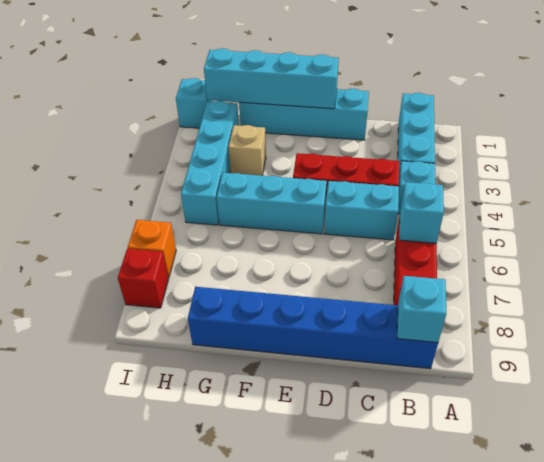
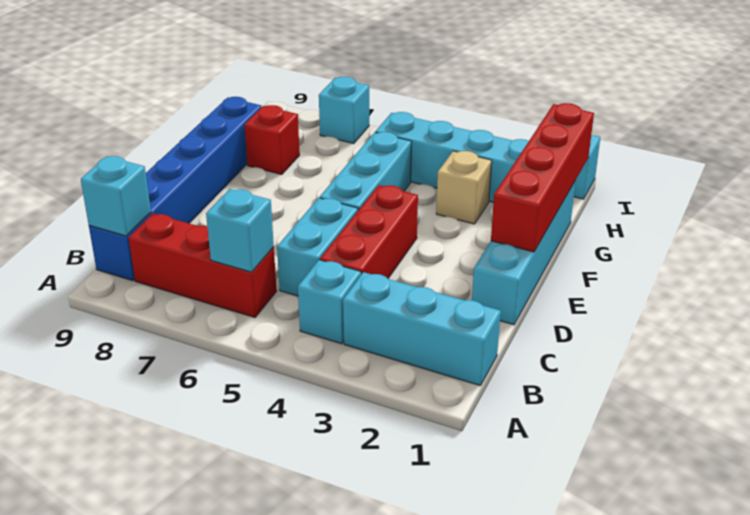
cyan 1x4 brick [204,48,339,109] -> red 1x4 brick [491,103,594,252]
orange 1x1 brick [128,220,176,278] -> cyan 1x1 brick [319,77,369,144]
red 1x1 brick [118,249,169,308] -> red 1x1 brick moved to [244,105,300,175]

